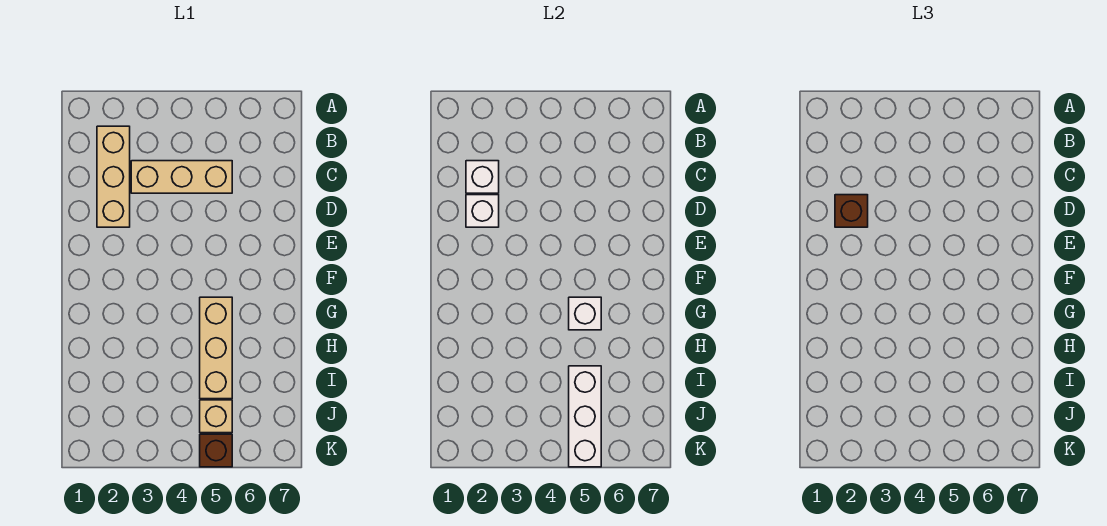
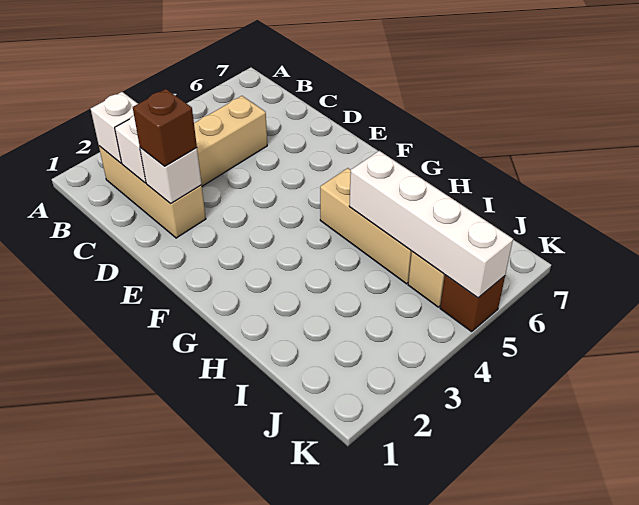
white 1x1 brick [569,297,601,330] -> white 1x1 brick moved to [91,92,138,163]
white 1x3 brick [569,366,601,467] -> white 1x4 brick [349,151,513,298]

